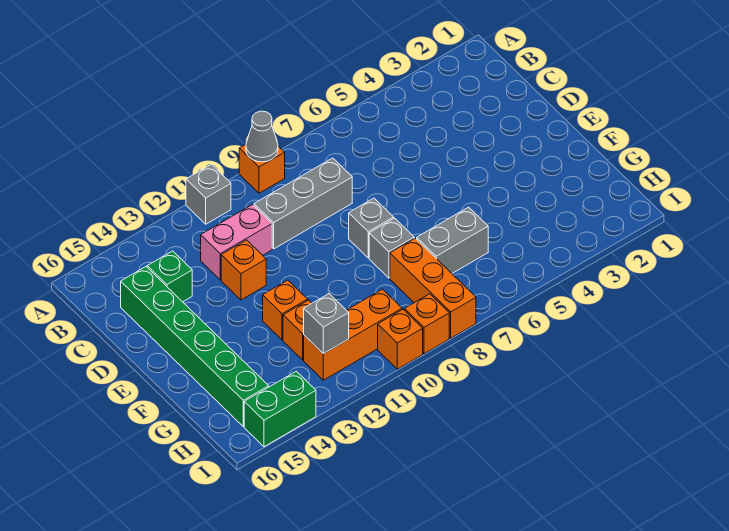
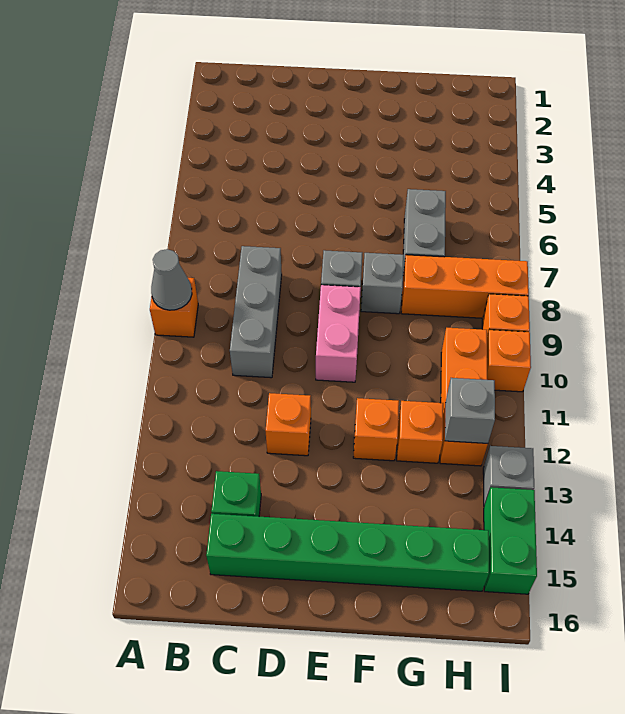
grey 1x1 brick [186,164,231,224] -> grey 1x1 brick moved to [483,446,534,506]
pink 1x2 brick [201,204,272,280] -> pink 1x2 brick moved to [316,285,361,382]

